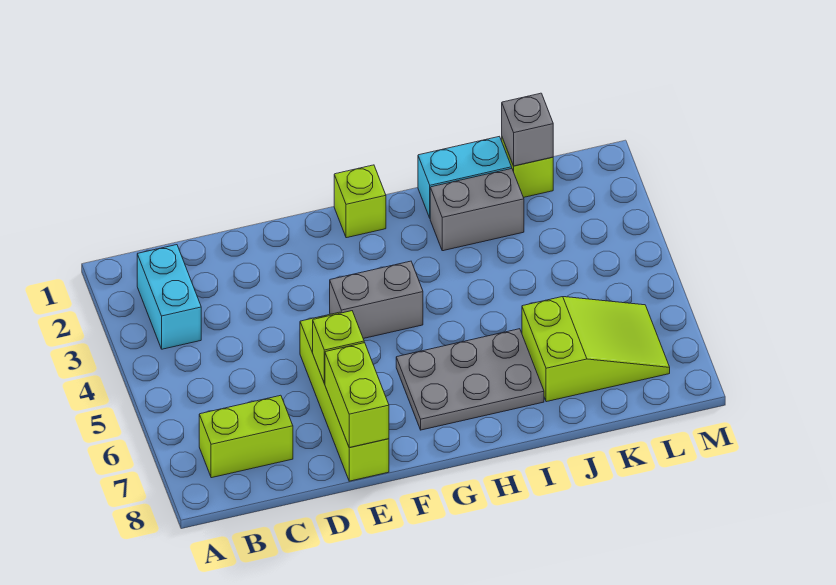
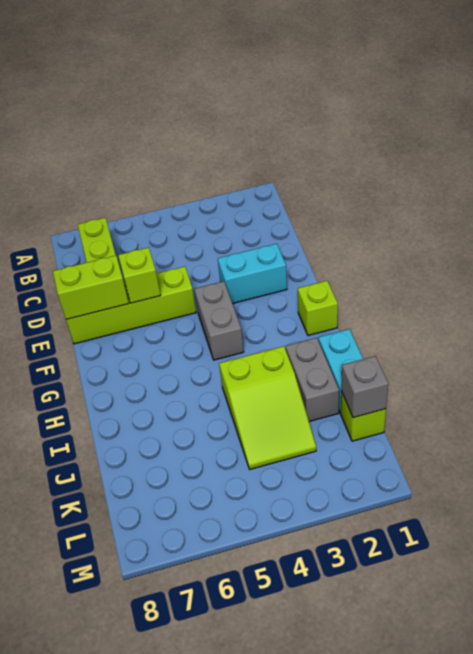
cyan 1x2 brick [137,245,201,349] -> cyan 1x2 brick moved to [218,244,287,304]
grey 2x3 plate [396,329,544,430] -> none
lime 2x3 slope [522,297,670,402] -> lime 2x3 slope moved to [219,346,316,469]

